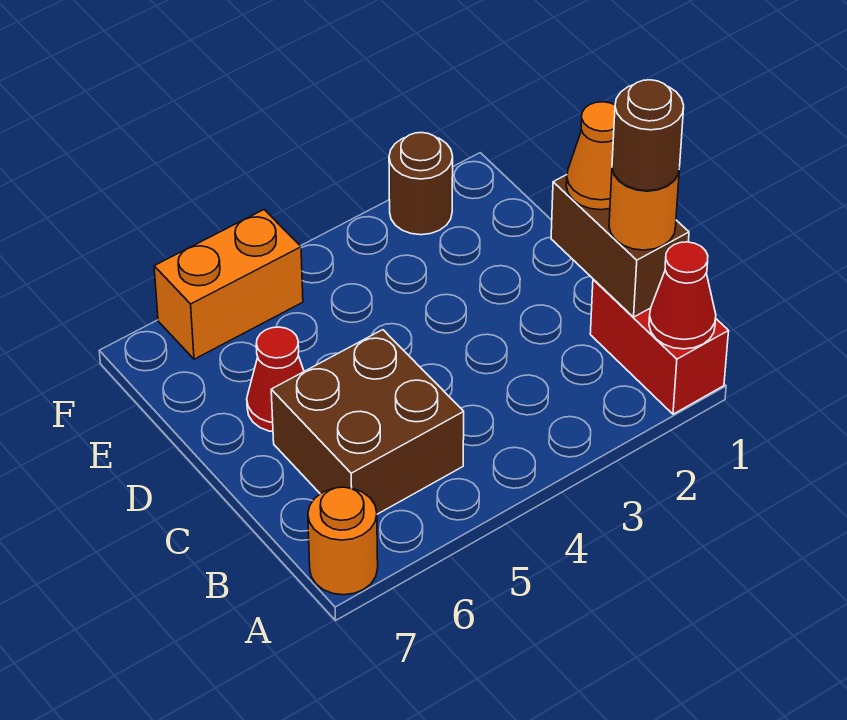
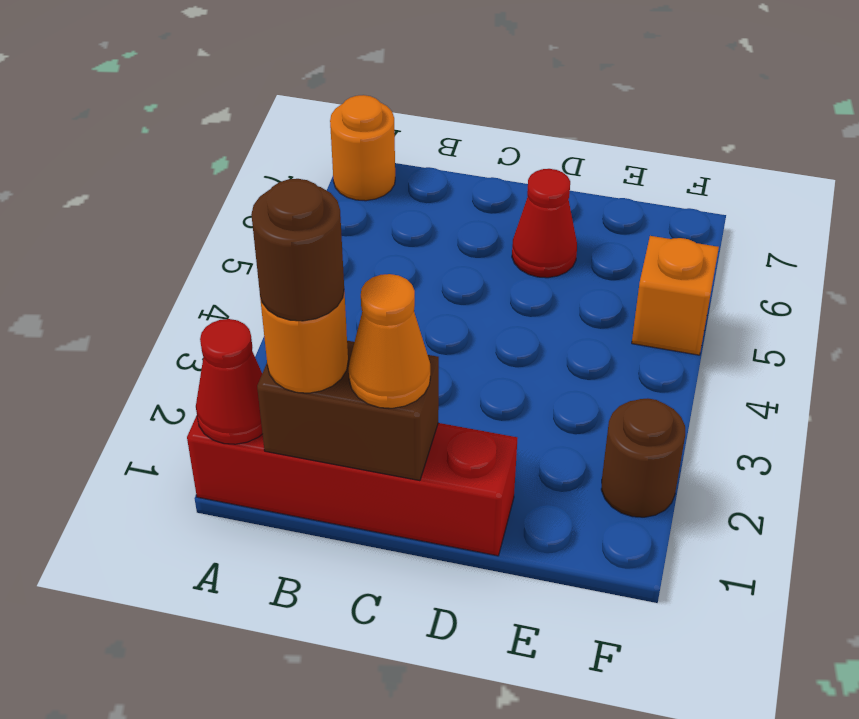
red 1x2 brick [590,279,729,414] -> red 1x4 brick [187,416,517,556]
brown 2x2 brick [271,330,464,514] -> none
orange 1x2 brick [154,210,303,359] -> orange 1x1 brick [632,236,719,355]

